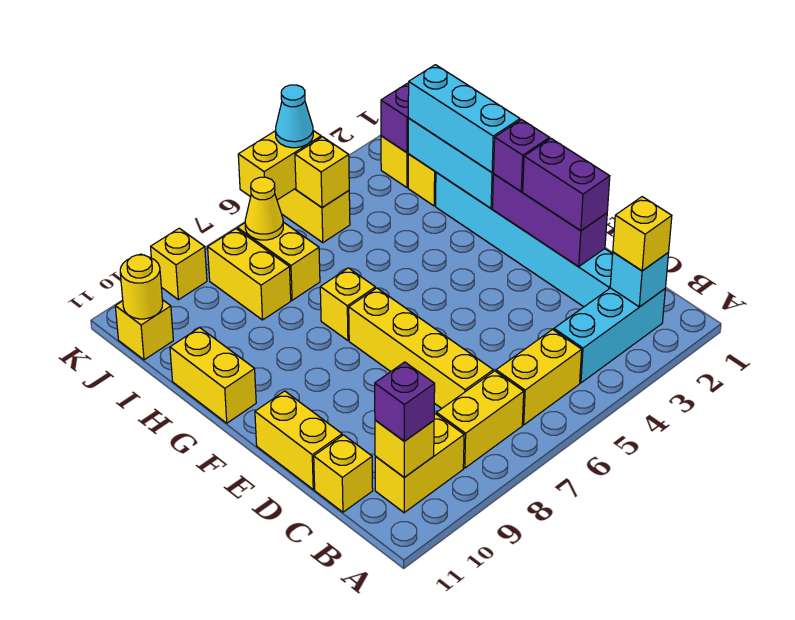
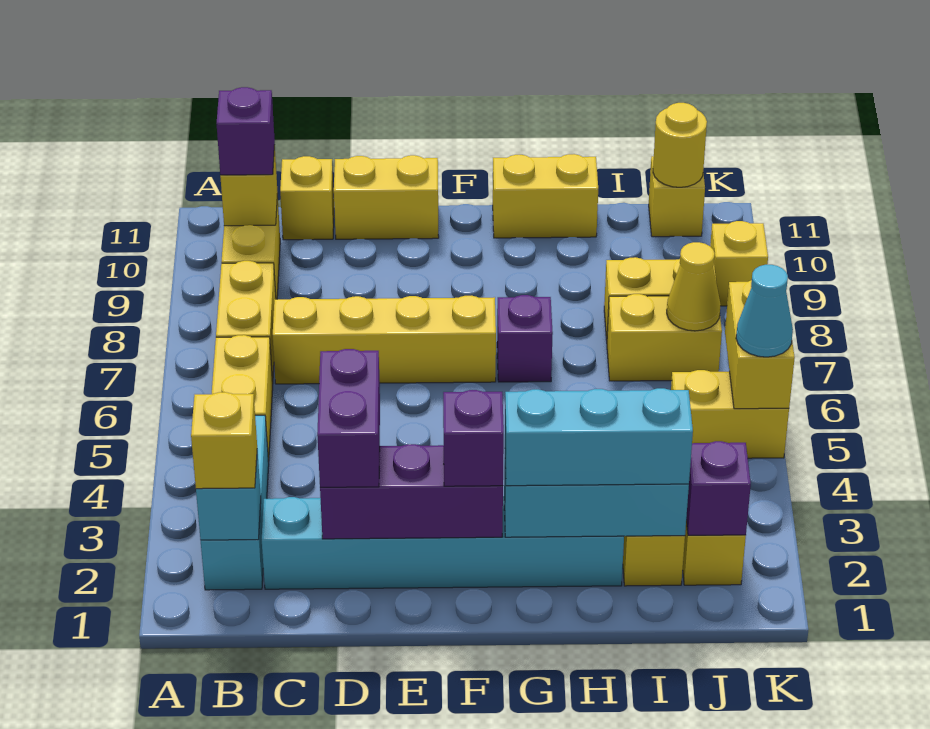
purple 1x2 brick [523,139,610,231] -> purple 1x2 brick turned to [317,349,380,487]
yellow 1x1 brick [320,268,375,340] -> purple 1x1 brick [497,295,553,382]
yellow 1x1 brick [295,137,349,207] -> none

